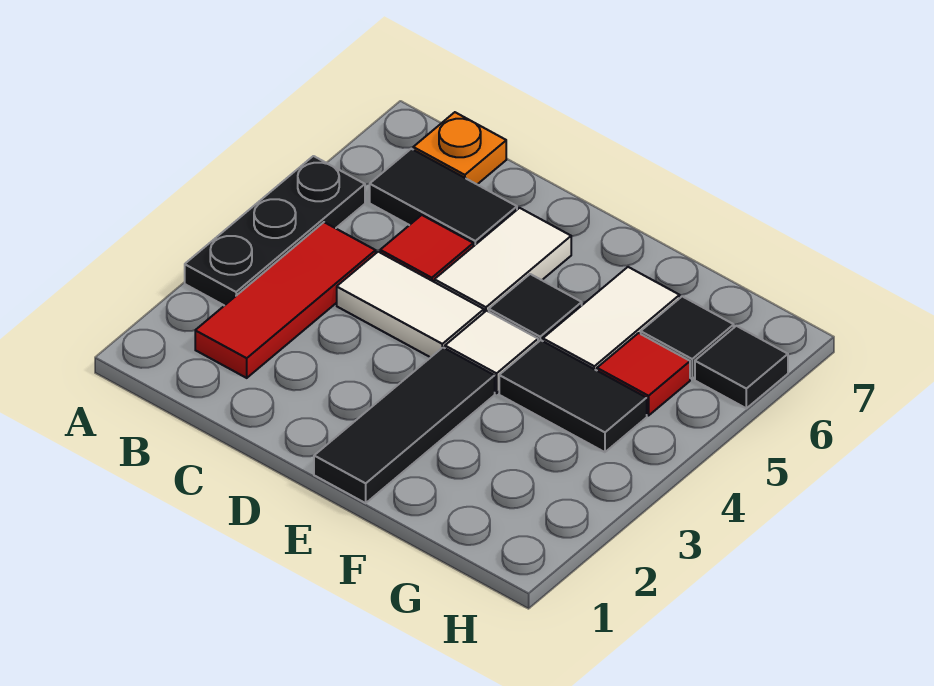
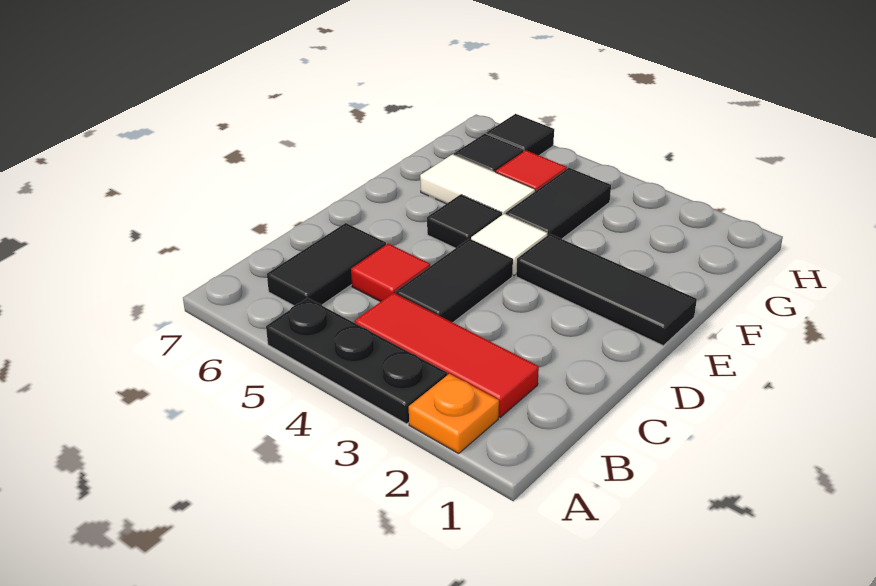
orange 1x1 plate [413,112,506,184] -> orange 1x1 plate moved to [409,374,499,454]
white 1x2 tile [337,252,484,357] -> black 1x2 tile [396,239,513,322]
white 1x2 tile [434,208,571,312] -> none

